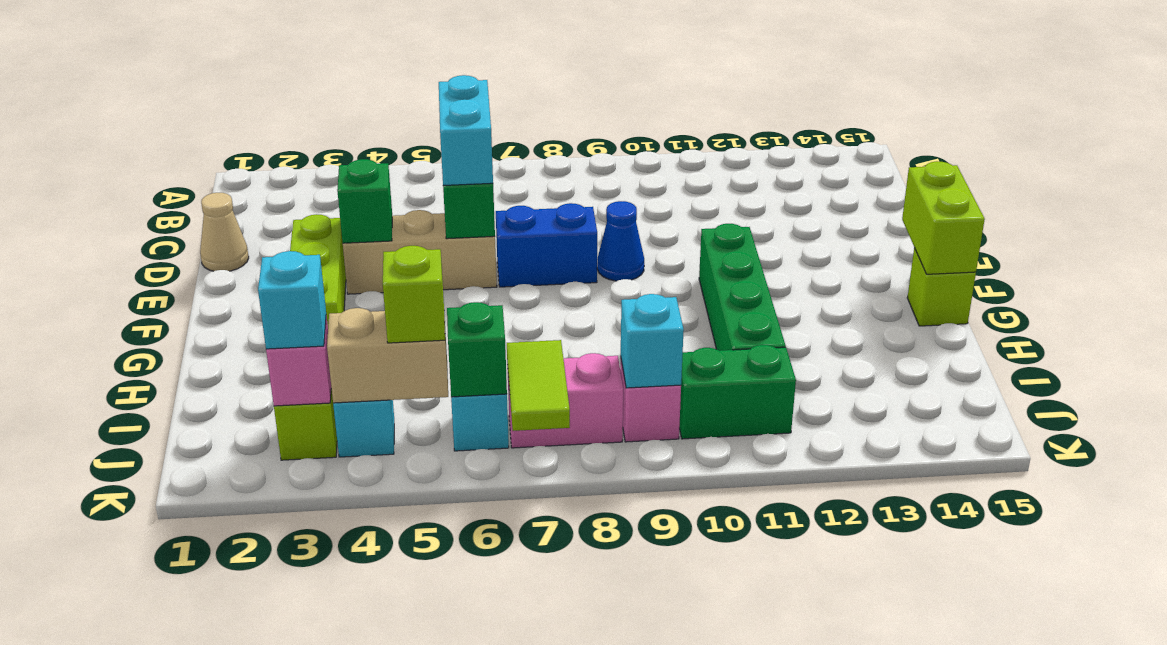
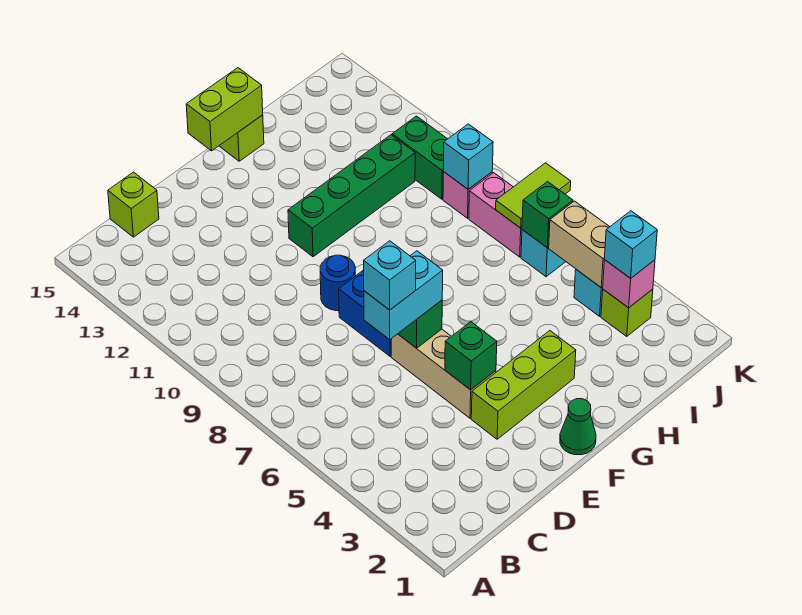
tan 1x1 cone [200,193,249,271] -> none
none -> cyan 1x1 brick [364,241,416,310]
blue 1x1 cone [597,201,644,281] -> blue 1x1 round brick [320,255,355,311]
none -> green 1x1 cone [560,399,596,455]
lime 1x1 brick [383,246,445,343] -> lime 1x1 brick moved to [108,172,159,237]

